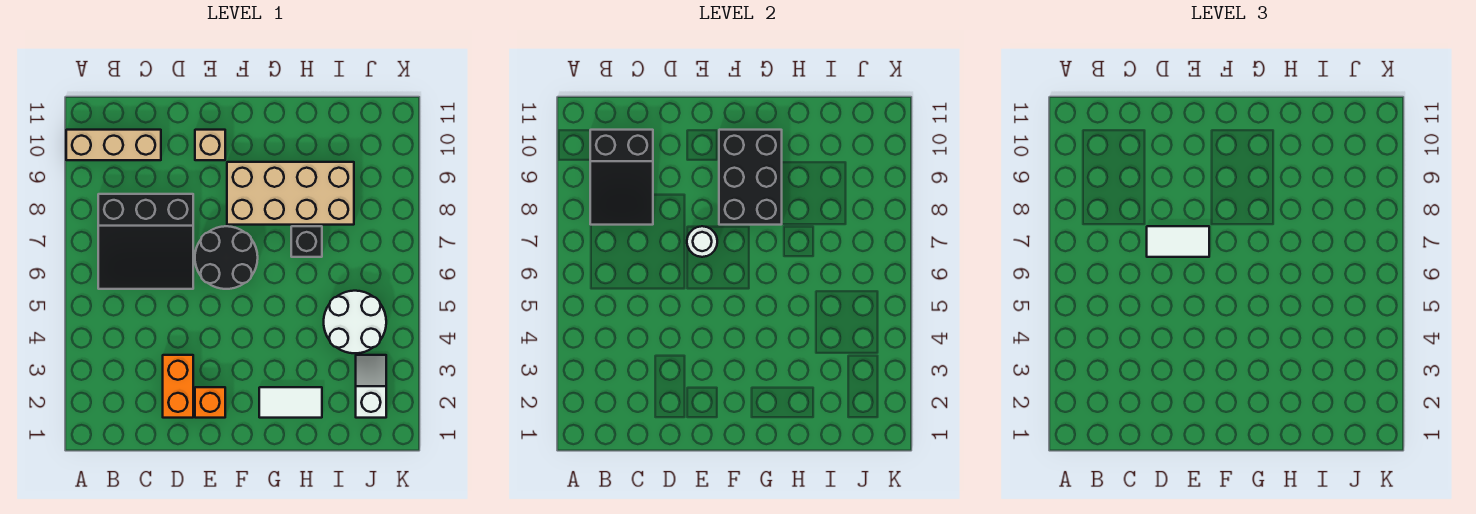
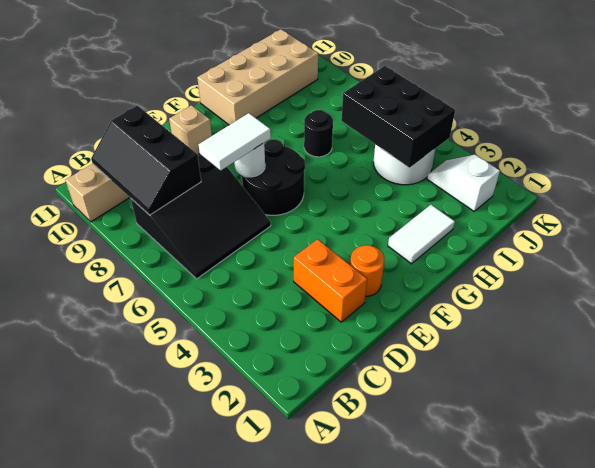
black 2x3 slope [590,130,653,225] -> black 2x3 slope turned to [91,106,201,215]
orange 1x1 brick [195,387,225,418] -> orange 1x1 round brick [350,245,384,296]
tan 2x4 brick [227,162,354,225] -> tan 2x4 brick moved to [197,29,318,125]
black 2x3 brick [719,130,782,225] -> black 2x3 brick moved to [341,66,455,168]
black 1x1 brick [291,226,322,257] -> black 1x1 round brick [304,110,333,157]

